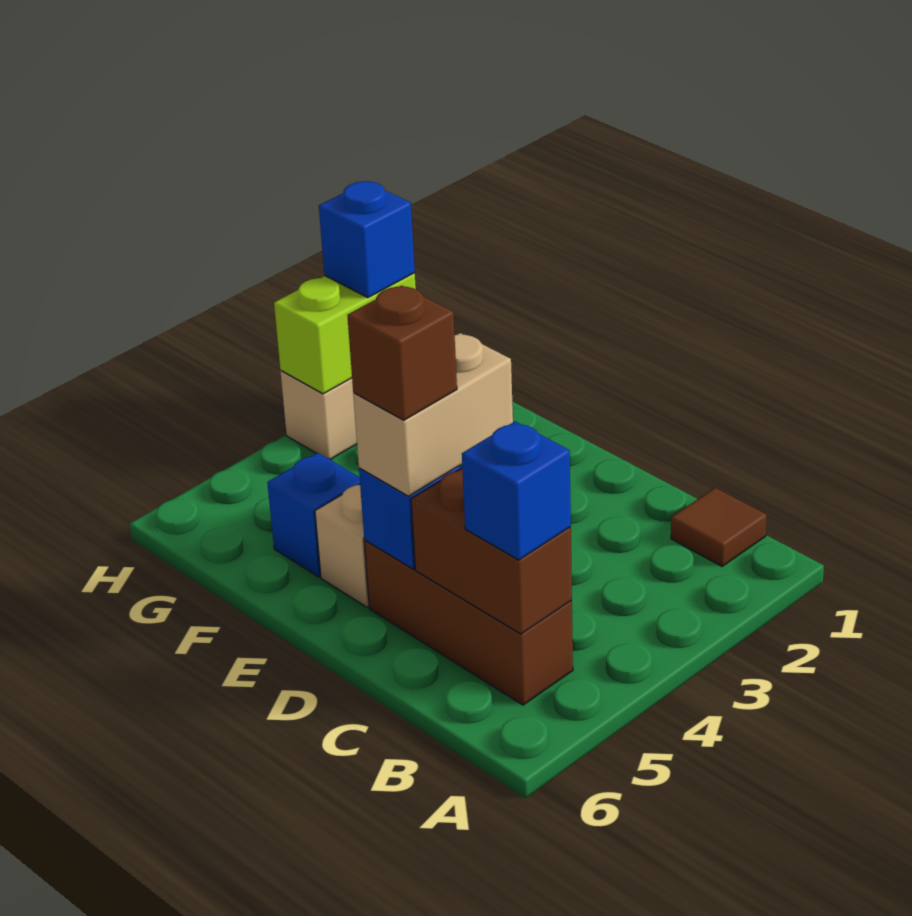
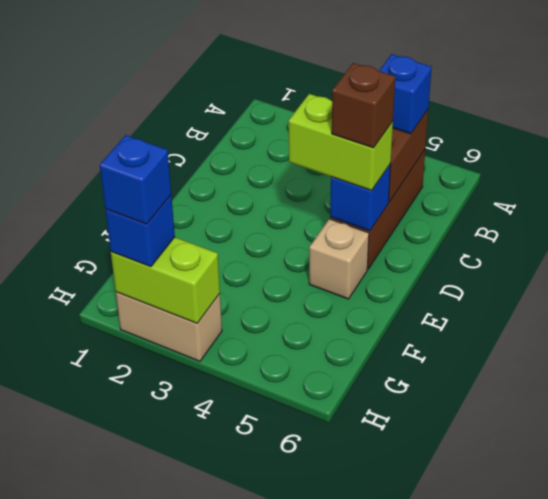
brown 1x1 tile [671,488,767,566] -> none
tan 1x2 brick [353,333,513,496] -> lime 1x2 brick [289,94,393,190]
blue 1x1 brick [267,453,360,577] -> blue 1x1 brick moved to [100,135,171,224]

